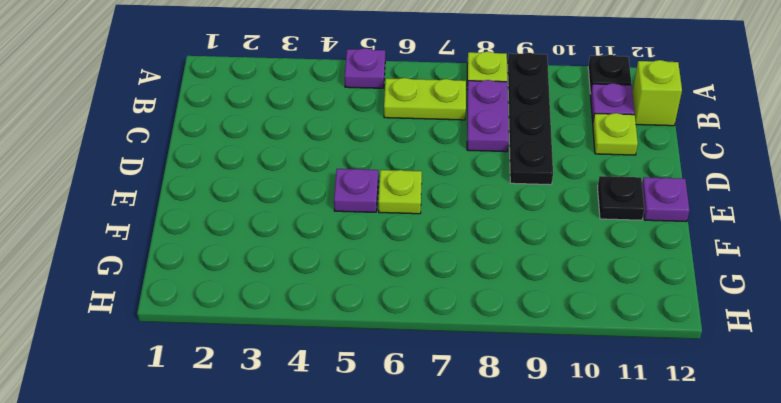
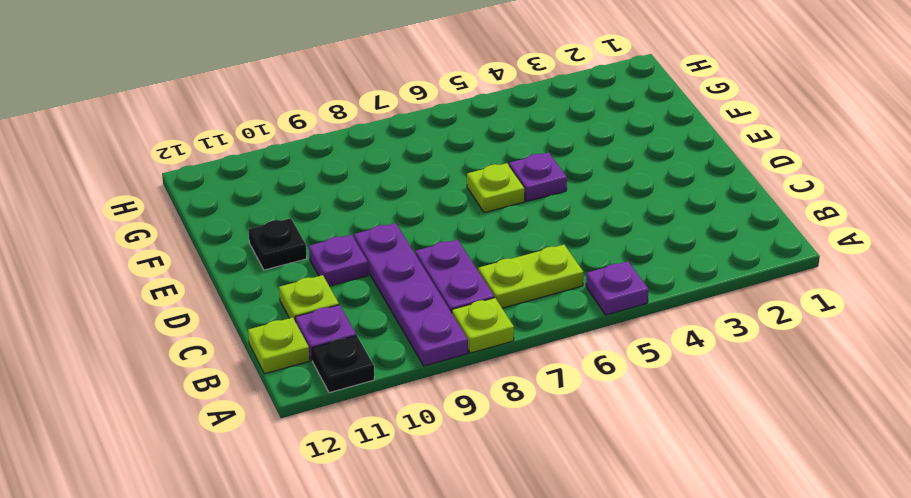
black 1x4 plate [508,53,553,185] -> purple 1x4 plate [354,223,468,366]
lime 1x1 brick [632,60,682,126] -> lime 1x1 plate [248,317,310,374]
purple 1x1 plate [642,177,689,222] -> purple 1x1 plate moved to [309,235,368,286]

